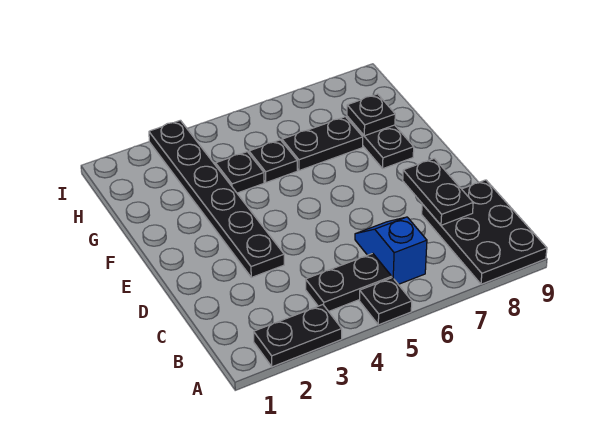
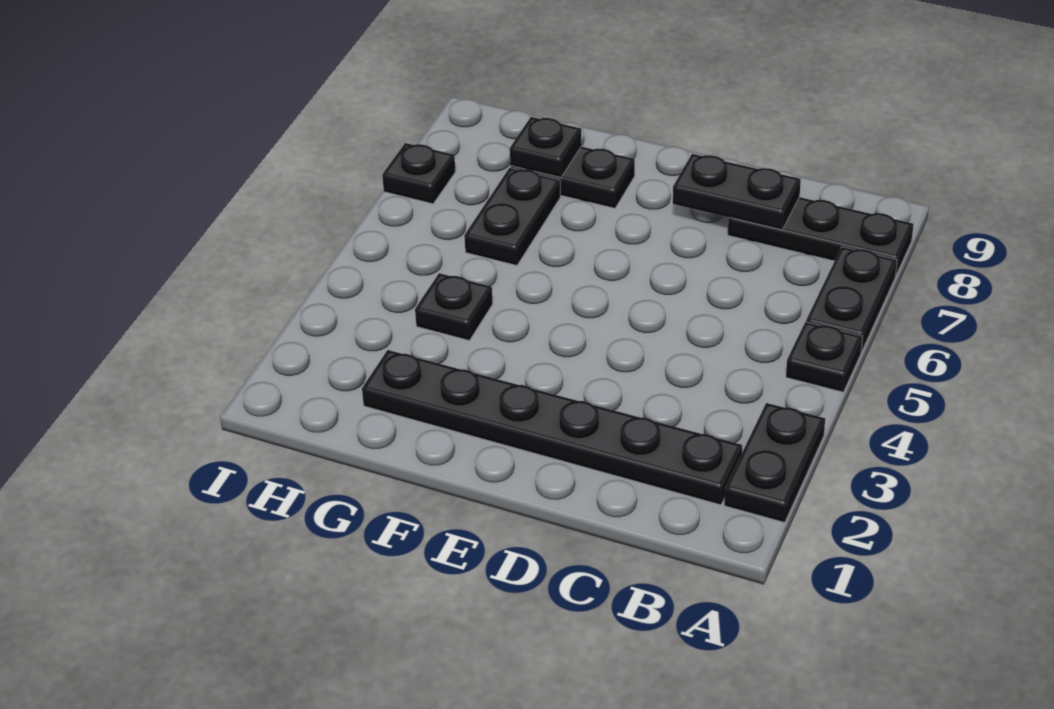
black 2x3 plate [422,180,547,284] -> black 1x3 plate [728,197,914,275]
black 1x2 plate [306,253,392,311] -> black 1x2 plate moved to [806,247,897,352]
blue 1x2 slope [355,217,427,284] -> none
black 1x6 plate [149,120,284,277] -> black 1x6 plate moved to [362,350,742,505]
black 1x1 plate [249,140,297,183] -> black 1x1 plate moved to [382,143,455,204]

